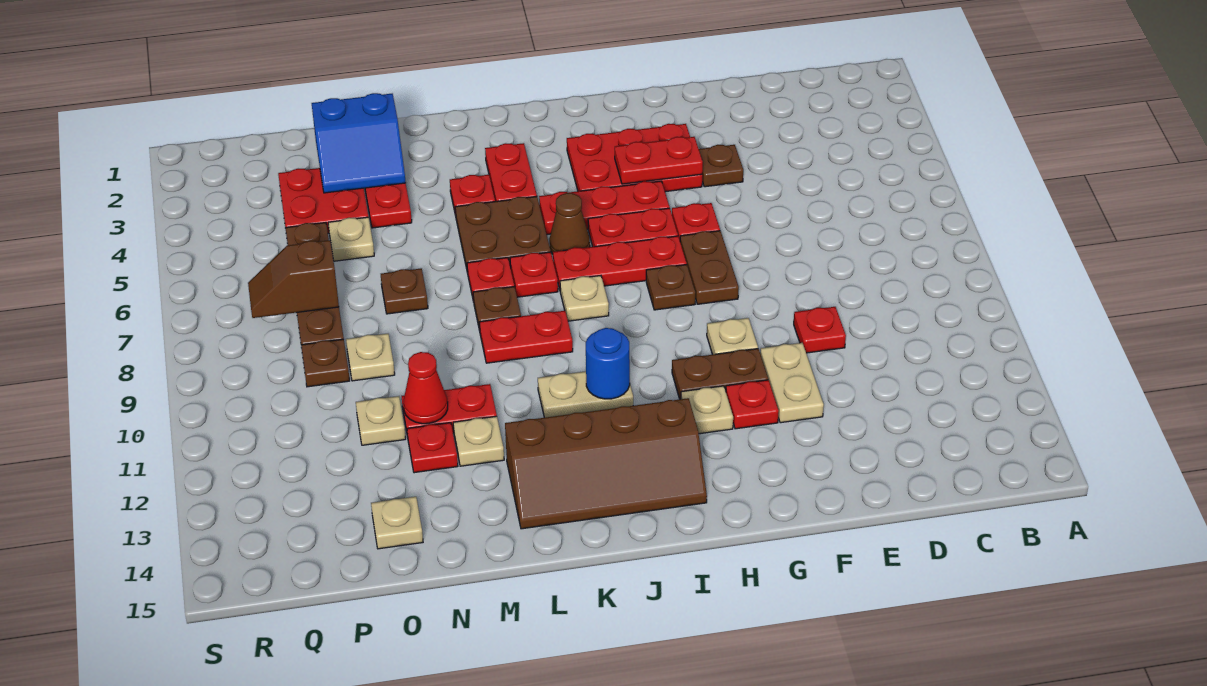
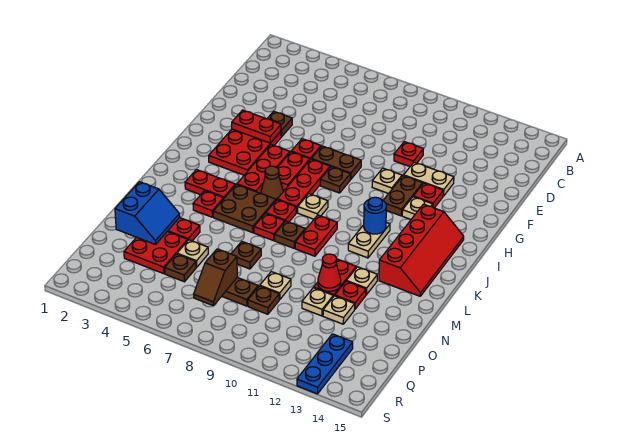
red 1x2 plate [615,137,703,184] -> red 1x2 plate turned to [232,110,281,143]
brown 2x4 slope [505,398,707,529] -> red 2x4 slope [379,204,464,296]
tan 1x1 plate [371,497,423,549] -> tan 1x1 plate moved to [323,296,355,324]
none -> blue 1x3 plate [297,334,353,394]

